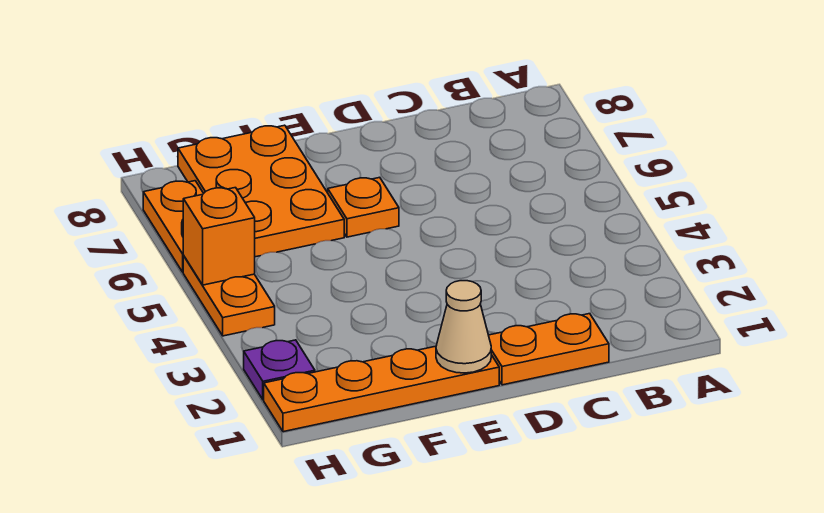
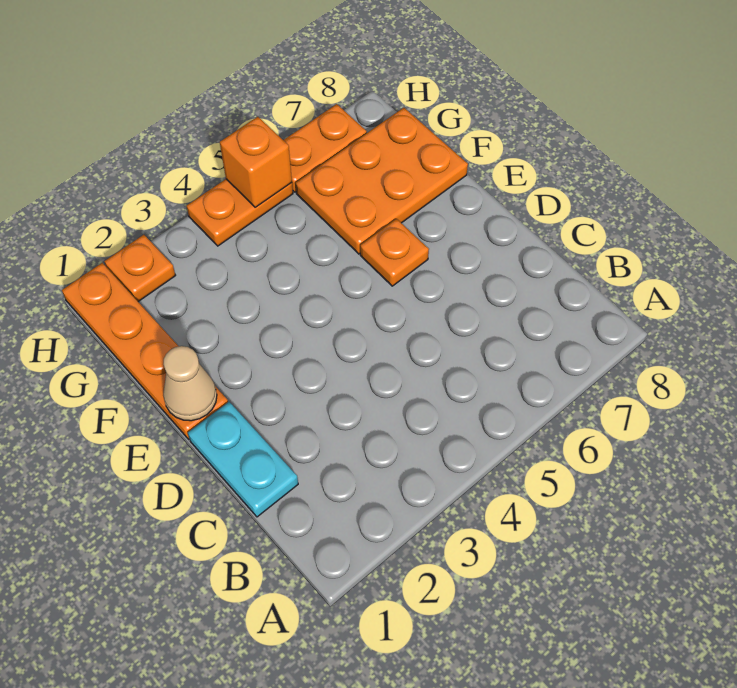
orange 1x2 plate [489,314,609,385] -> cyan 1x2 plate [188,402,298,517]
purple 1x1 plate [244,340,315,400] -> orange 1x1 plate [105,235,176,302]

